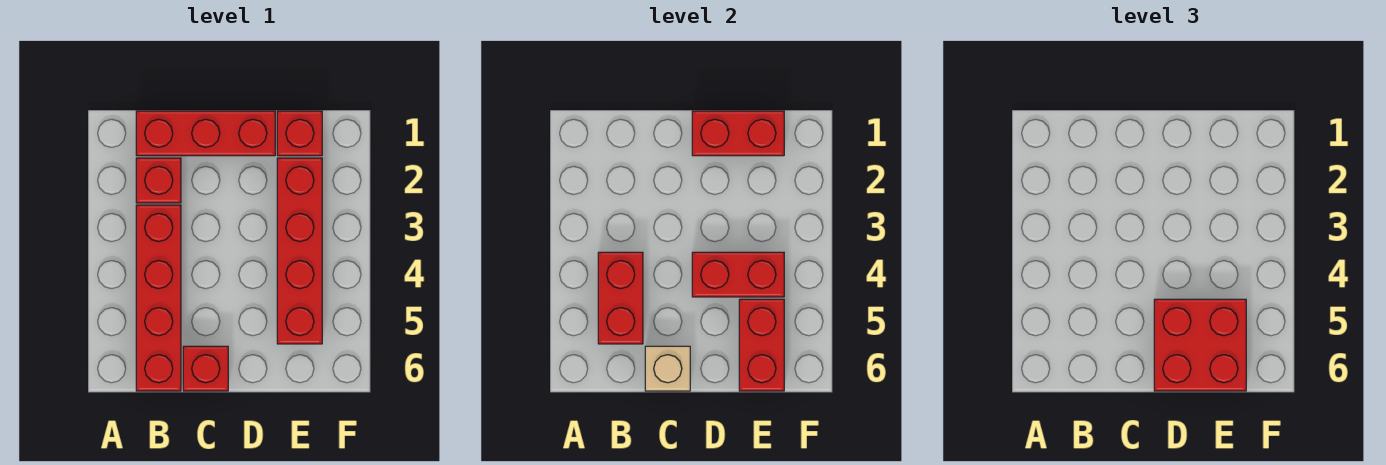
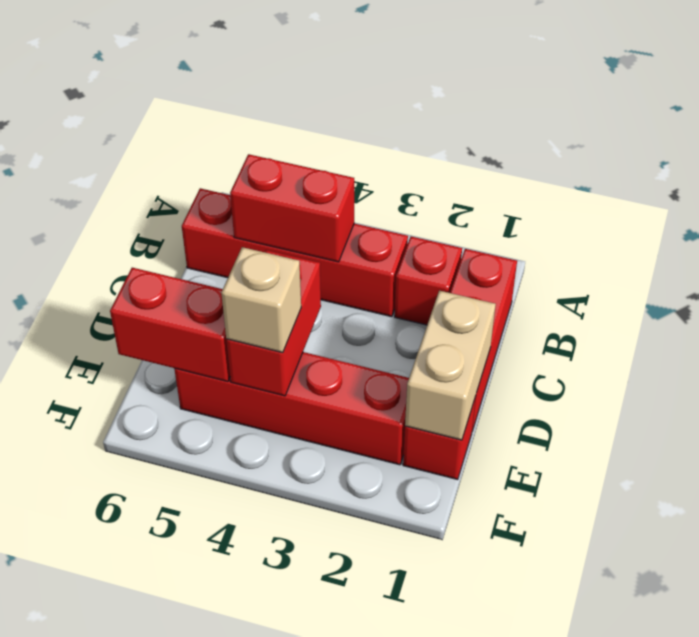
red 1x1 brick [183,346,228,391] -> none
tan 1x1 brick [645,346,690,391] -> tan 1x1 brick moved to [221,247,301,353]
red 1x2 brick [692,111,784,156] -> tan 1x2 brick [405,291,496,440]
red 2x2 brick [1154,299,1246,391] -> none

